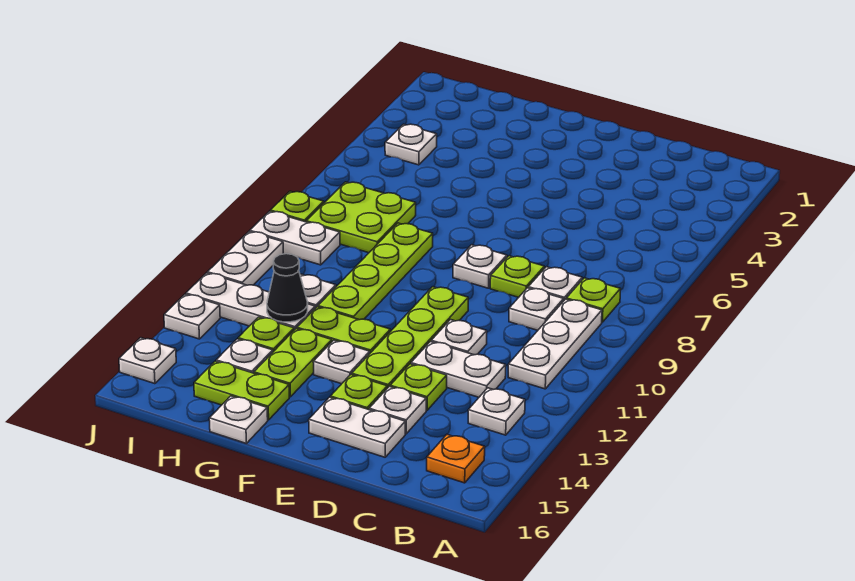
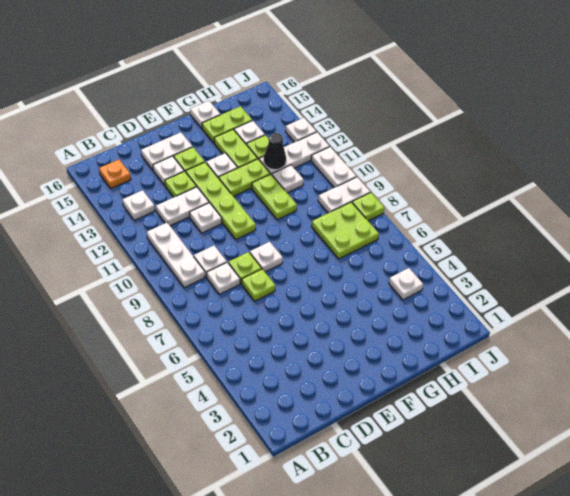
lime 1x1 plate [566,278,620,322] -> lime 1x1 plate moved to [242,269,275,301]
lime 1x4 plate [318,223,433,320] -> lime 1x2 plate [252,174,297,220]
white 1x1 plate [119,338,176,384] -> none

